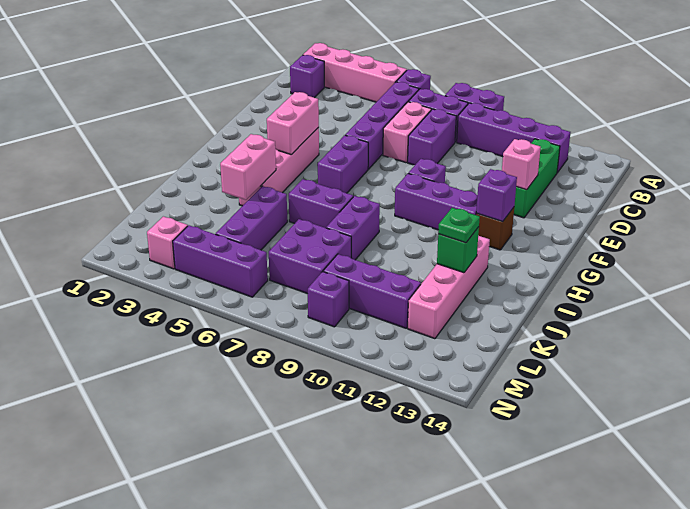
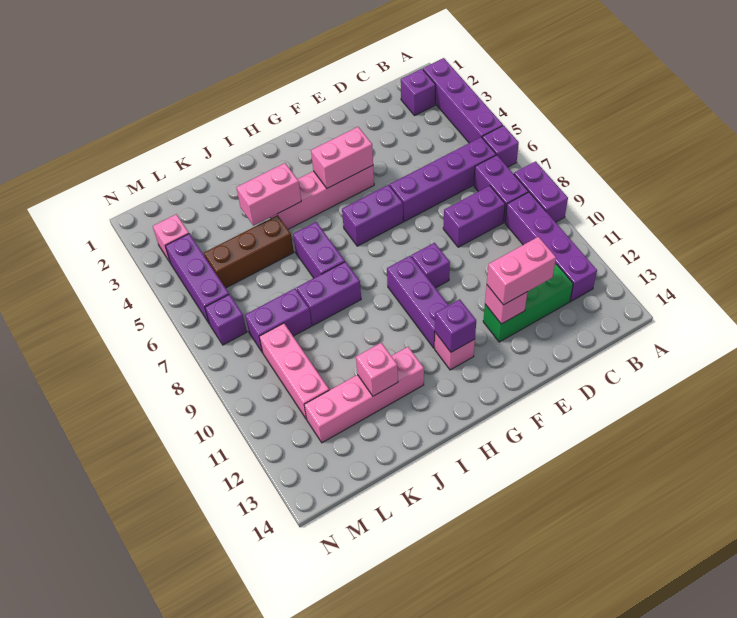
pink 1x4 brick [303,43,407,102] -> purple 1x4 brick [423,58,503,143]
pink 1x2 brick [383,102,431,163] -> pink 1x2 brick moved to [487,237,556,305]
brown 1x1 brick [476,208,514,250] -> pink 1x1 brick [435,332,475,370]
purple 1x3 brick [216,186,287,250] -> brown 1x3 brick [204,215,294,288]
green 1x1 brick [437,227,479,273] -> pink 1x1 brick [356,343,398,396]
green 1x1 plate [438,208,480,243] -> none
purple 2x2 brick [269,219,351,294] -> purple 1x2 brick [245,288,312,353]
purple 1x3 brick [323,254,421,328] -> pink 1x3 brick [259,323,329,419]
purple 1x1 brick [308,272,349,327] -> purple 1x1 brick moved to [205,294,247,345]

